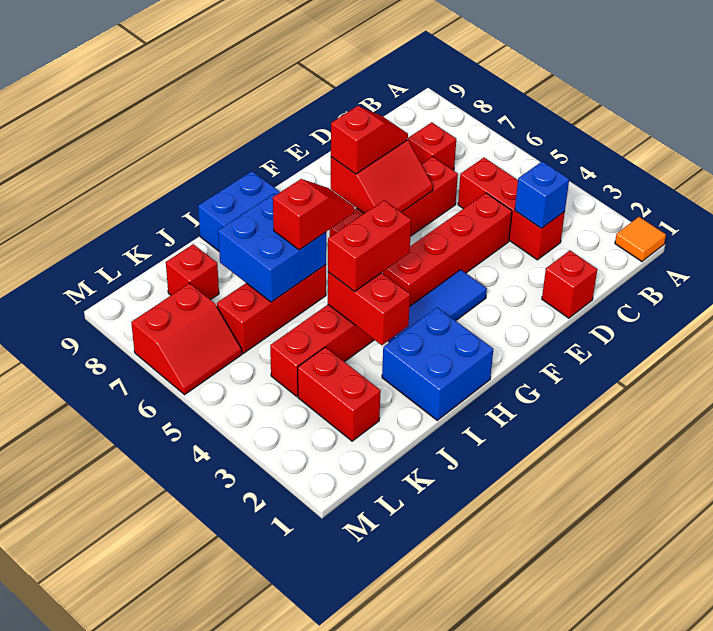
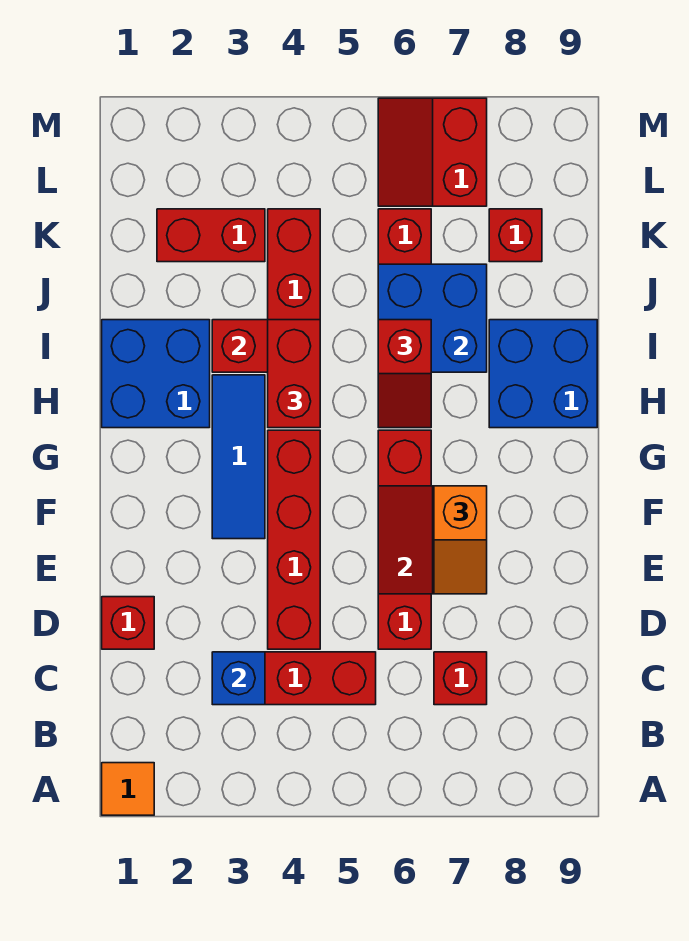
red 1x2 slope [331,106,408,174] -> orange 1x2 slope [434,486,487,594]

